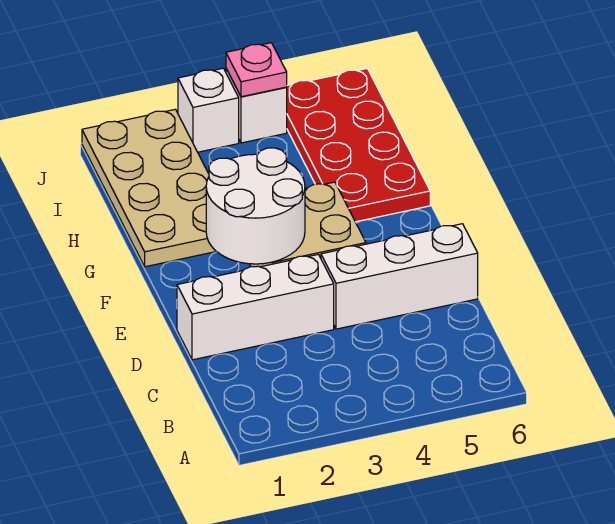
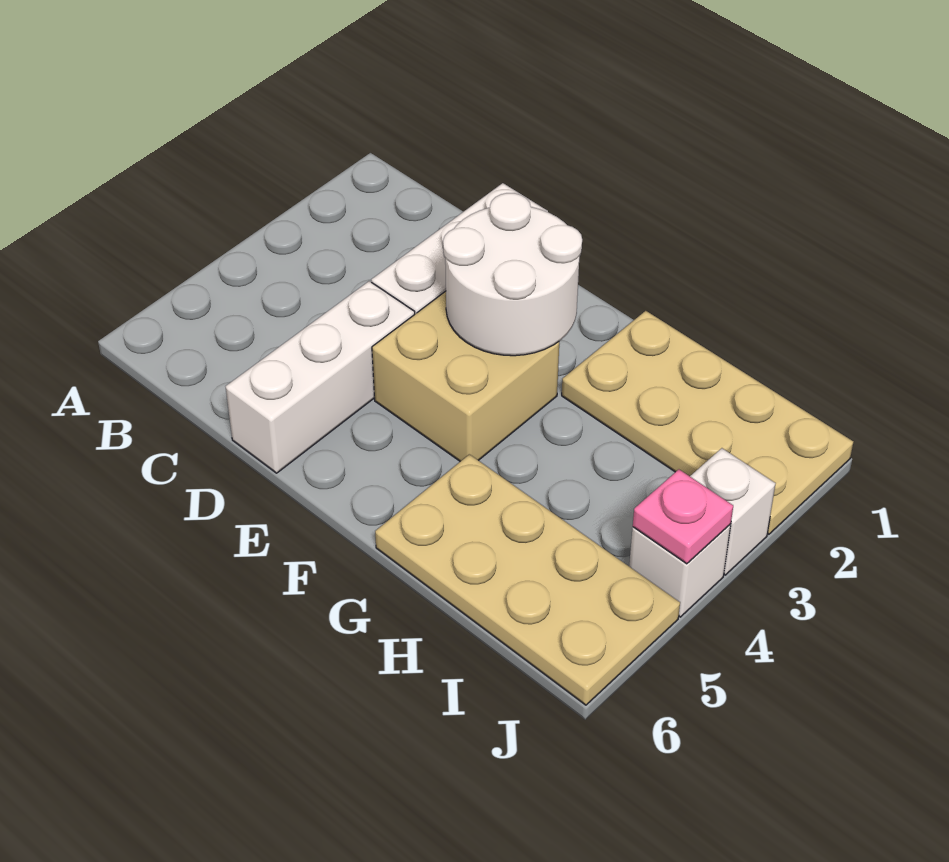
red 2x4 plate [287,69,430,222] -> tan 2x4 plate [375,454,680,705]

